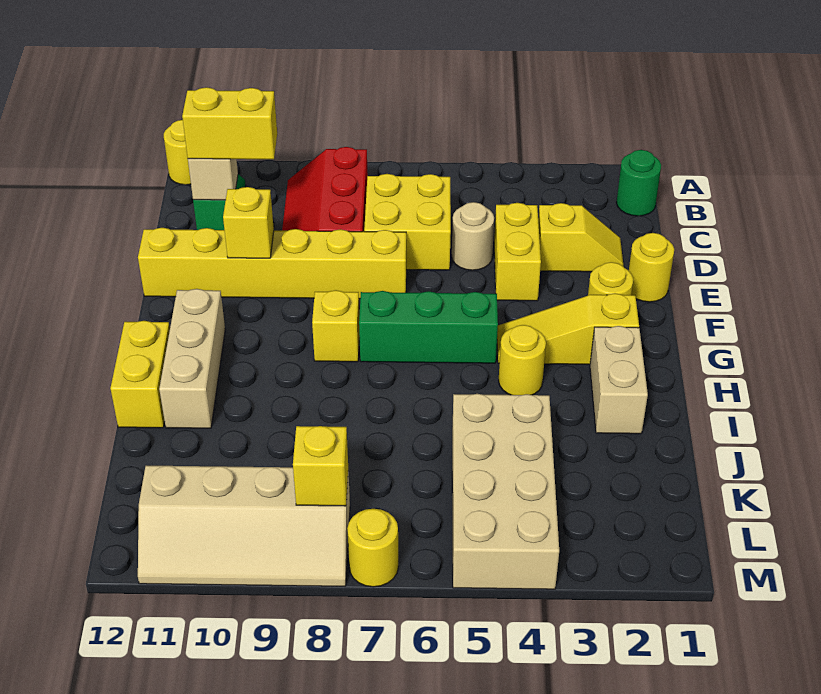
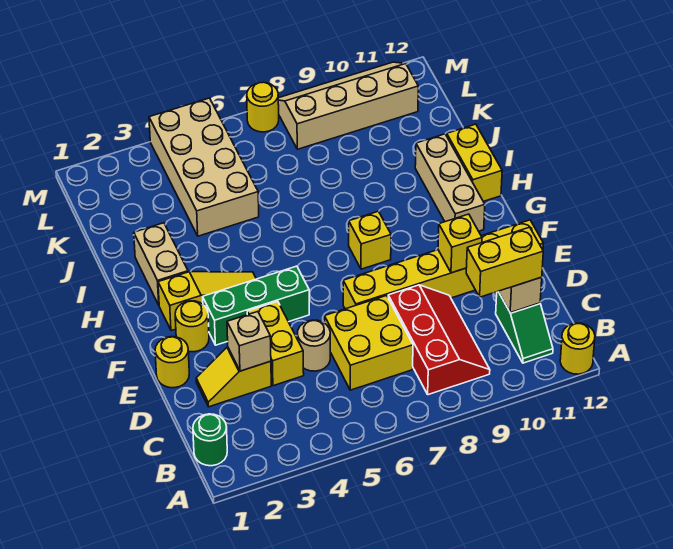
none -> tan 1x1 brick [227,312,271,371]
green 1x3 brick [359,291,498,363] -> green 1x3 brick moved to [203,266,309,345]
yellow 1x1 round brick [499,325,546,395] -> none
yellow 1x1 brick [293,426,348,506] -> none

